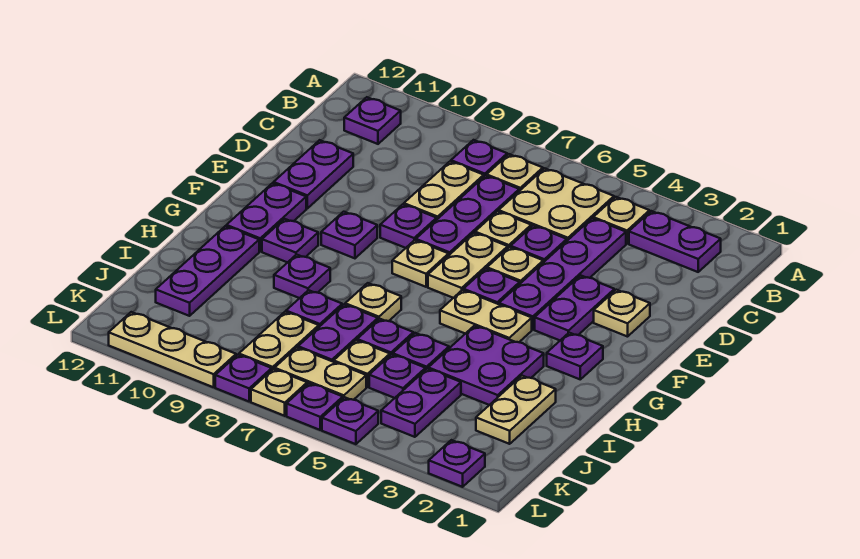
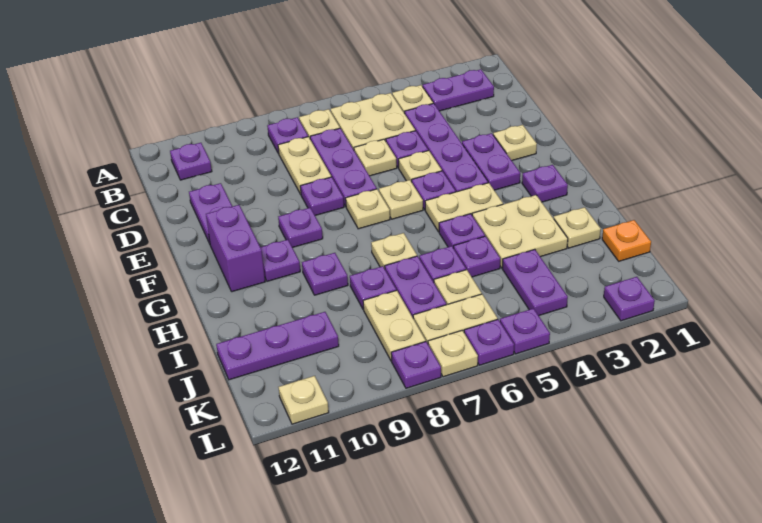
tan 1x2 plate [428,233,508,298] -> tan 1x1 plate [379,180,423,219]
purple 1x2 plate [226,183,306,251] -> purple 1x2 brick [206,205,265,292]
purple 2x2 plate [428,326,544,405] -> tan 2x2 plate [472,195,568,268]
purple 1x3 plate [156,226,259,316] -> purple 1x3 plate turned to [216,312,339,380]
tan 1x2 plate [476,376,556,444] -> tan 1x1 plate [554,207,601,248]
none -> orange 1x1 plate [602,220,651,261]
purple 1x1 plate [369,354,426,398] -> purple 1x1 plate moved to [439,214,485,248]
tan 1x3 plate [109,312,236,387] -> tan 1x1 plate [279,376,329,424]

